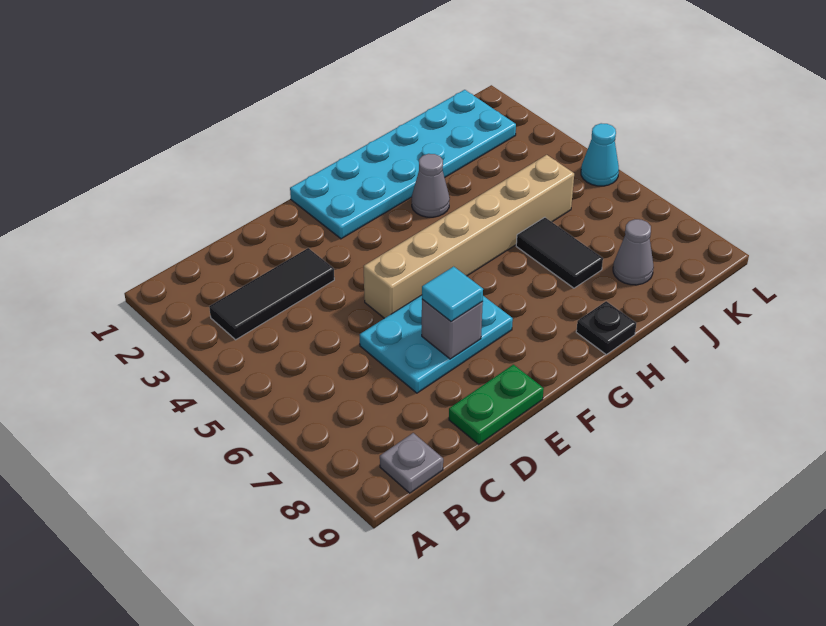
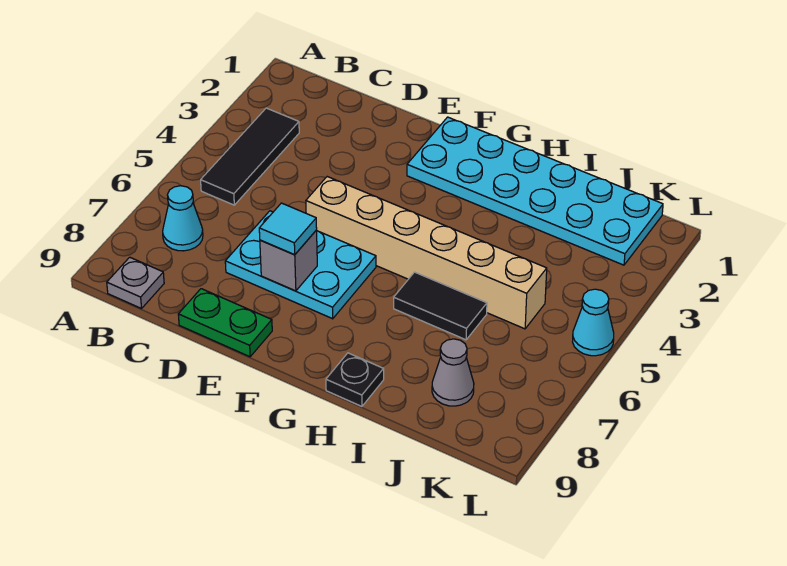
black 1x3 tile [209,248,334,340] -> black 1x3 tile turned to [201,108,299,205]
none -> cyan 1x1 cone [163,186,203,251]
grey 1x1 cone [412,154,450,217] -> none
black 1x2 tile [516,217,603,288] -> black 1x2 tile turned to [394,272,487,340]

